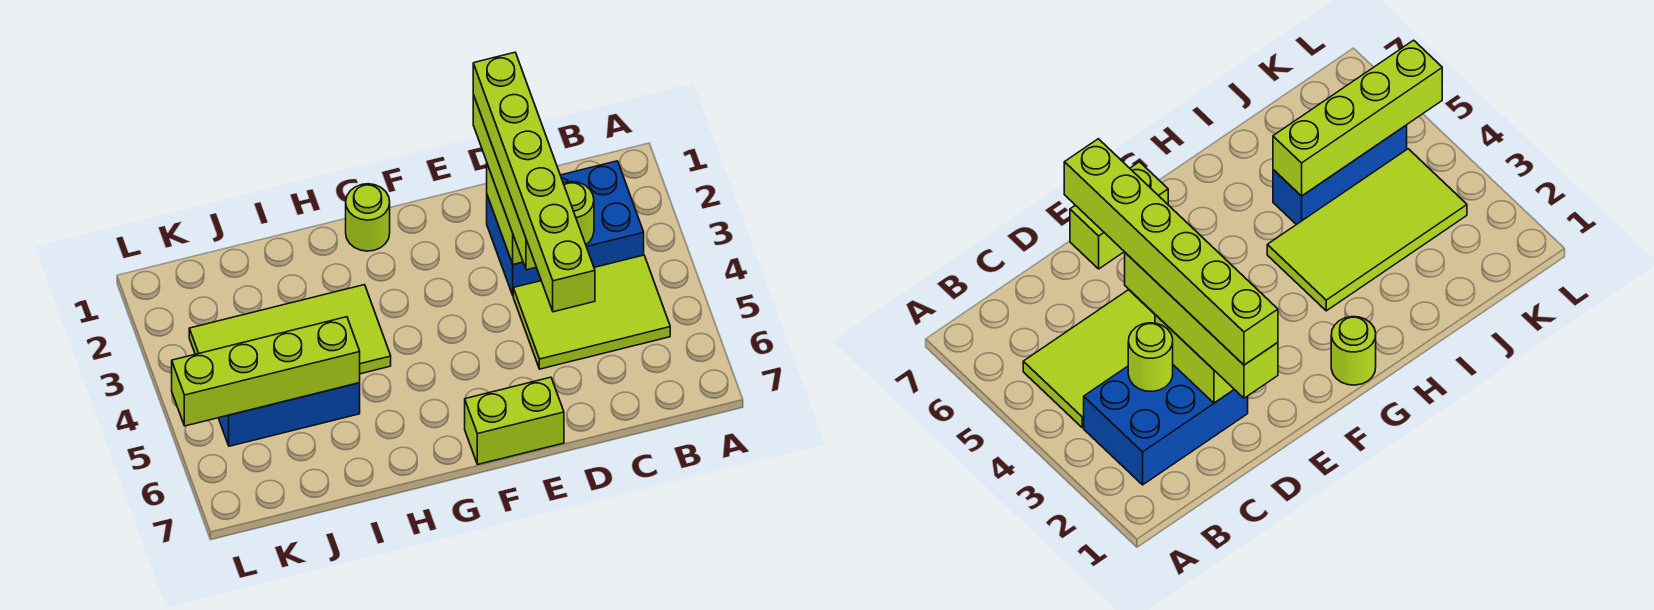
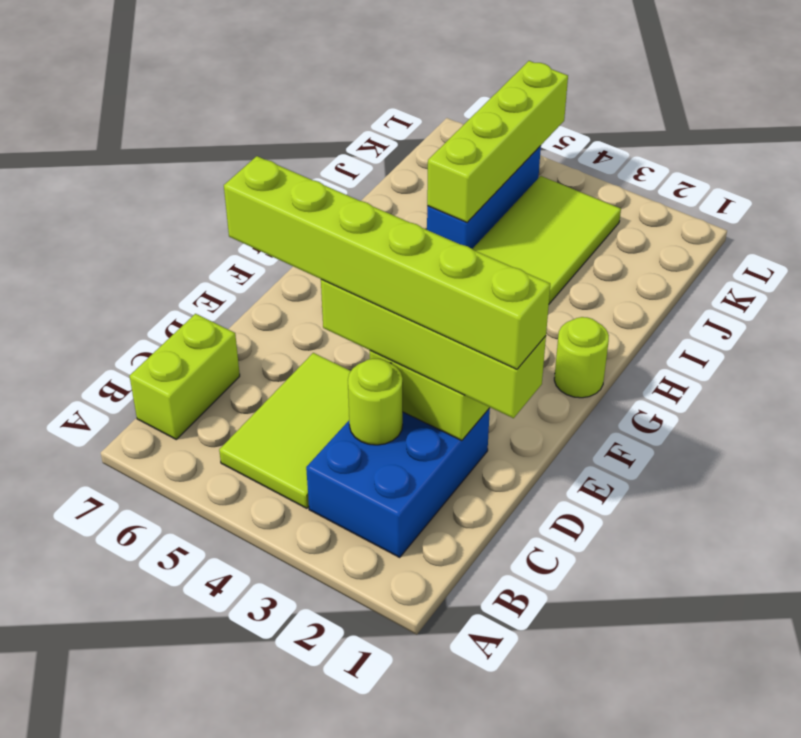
lime 1x2 brick [465,377,564,464] -> lime 1x2 brick moved to [130,314,240,439]

